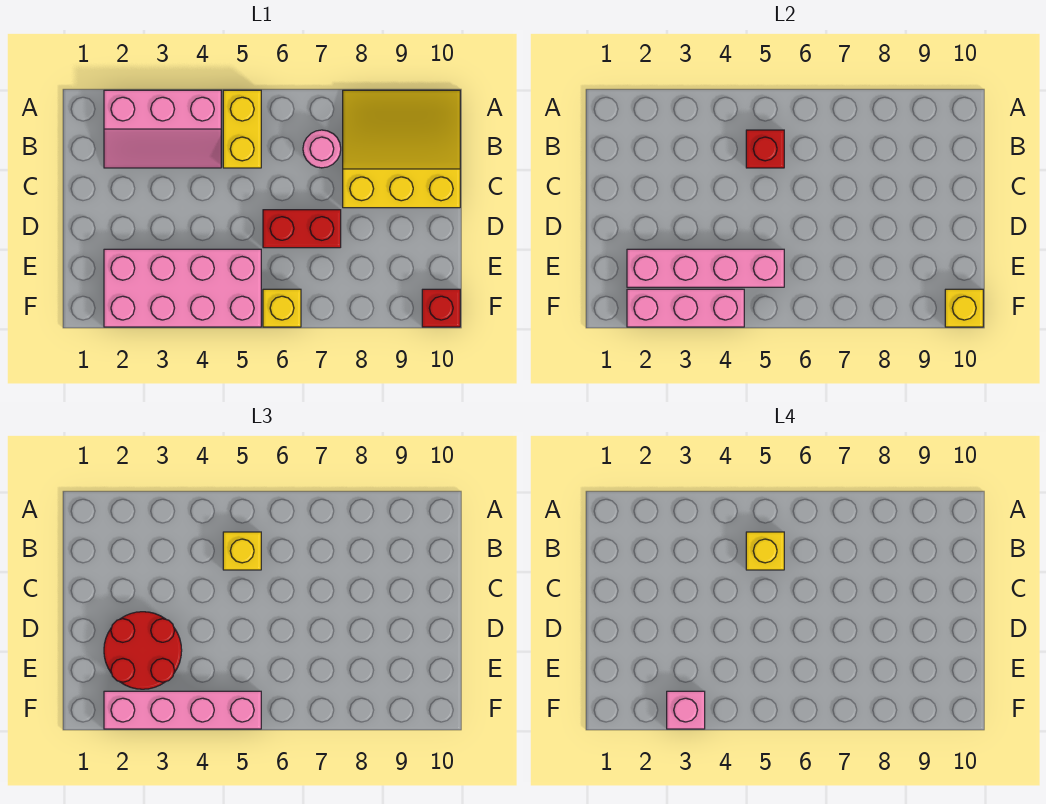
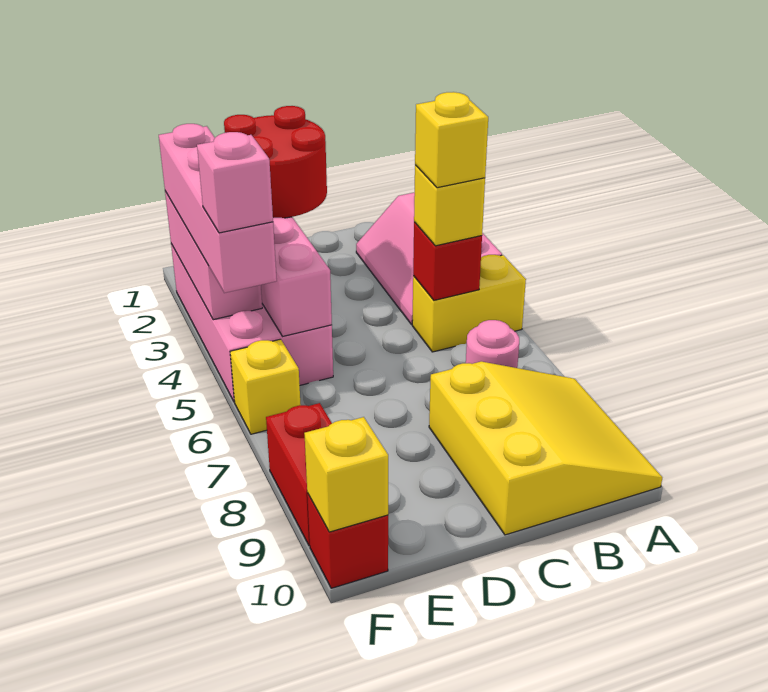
red 1x2 brick [263,210,341,248] -> red 1x2 brick moved to [266,403,332,546]
pink 1x1 brick [667,691,705,729] -> pink 1x1 brick moved to [197,132,273,233]

